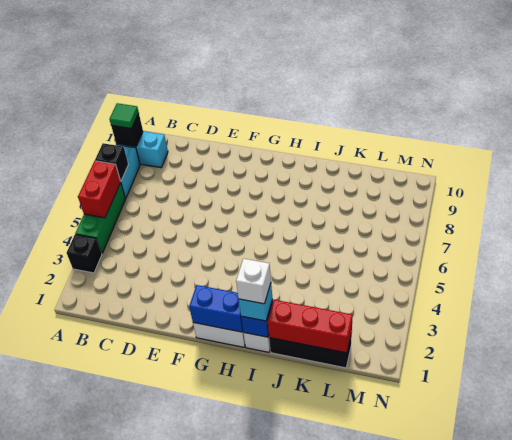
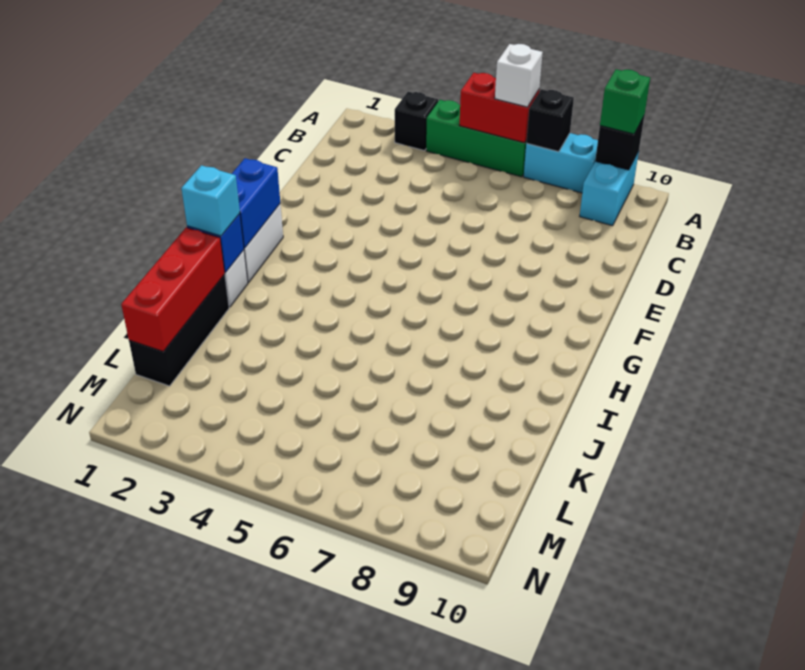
green 1x1 tile [109,103,139,128] -> green 1x1 brick [600,69,650,134]
white 1x1 brick [236,259,271,304] -> white 1x1 brick moved to [495,44,543,107]

